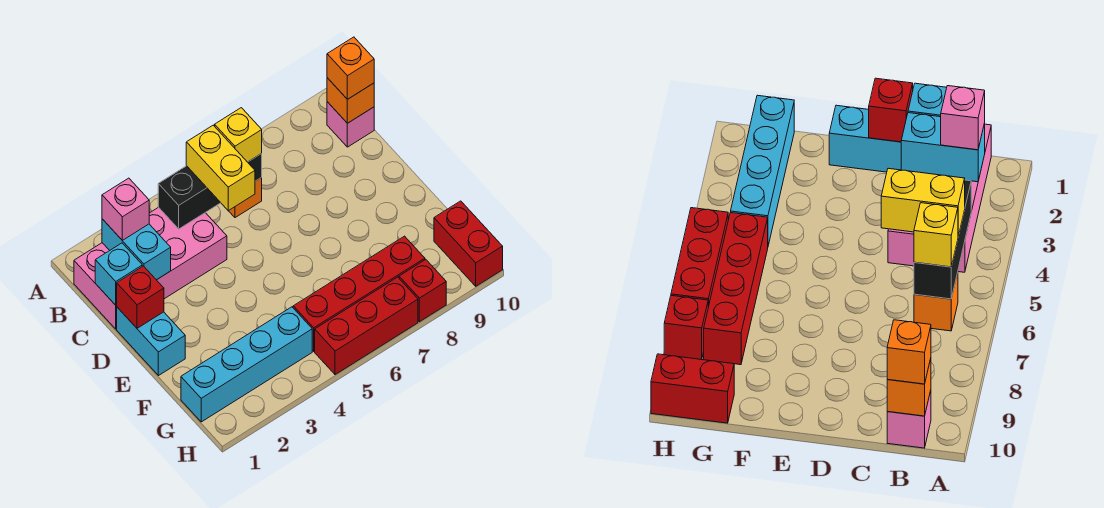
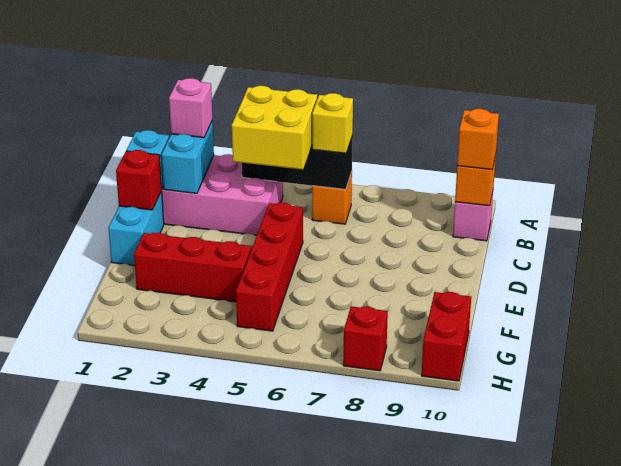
yellow 1x2 brick [186,125,255,211] -> yellow 2x2 brick [232,86,317,170]
cyan 1x4 brick [181,307,312,422] -> none
red 1x4 brick [293,236,425,351] -> red 1x4 brick turned to [236,203,303,331]
red 1x3 brick [315,277,418,375] -> red 1x3 brick moved to [134,233,251,302]

